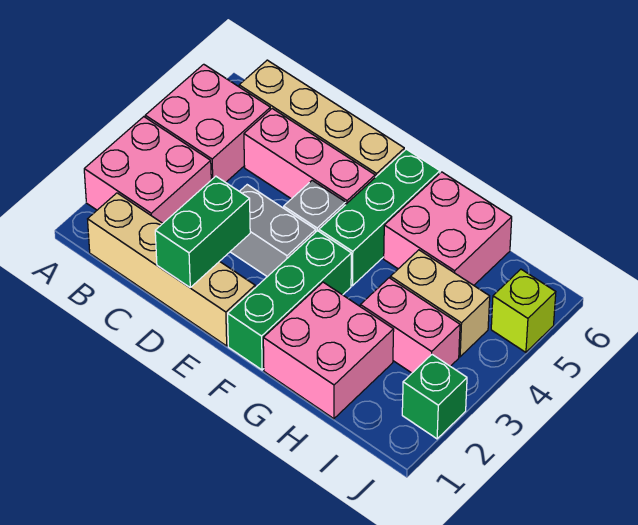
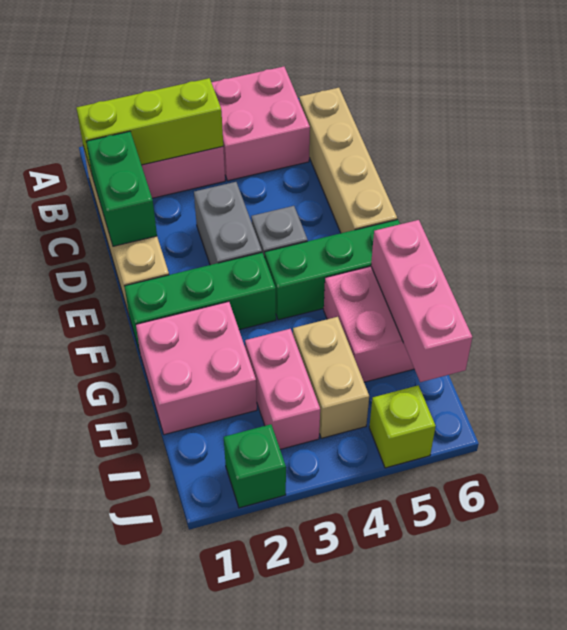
none -> lime 1x3 brick [76,78,223,173]
pink 1x3 brick [244,109,375,204] -> pink 1x3 brick moved to [371,220,472,382]
green 1x2 brick [155,176,250,287] -> green 1x2 brick turned to [86,131,157,246]

